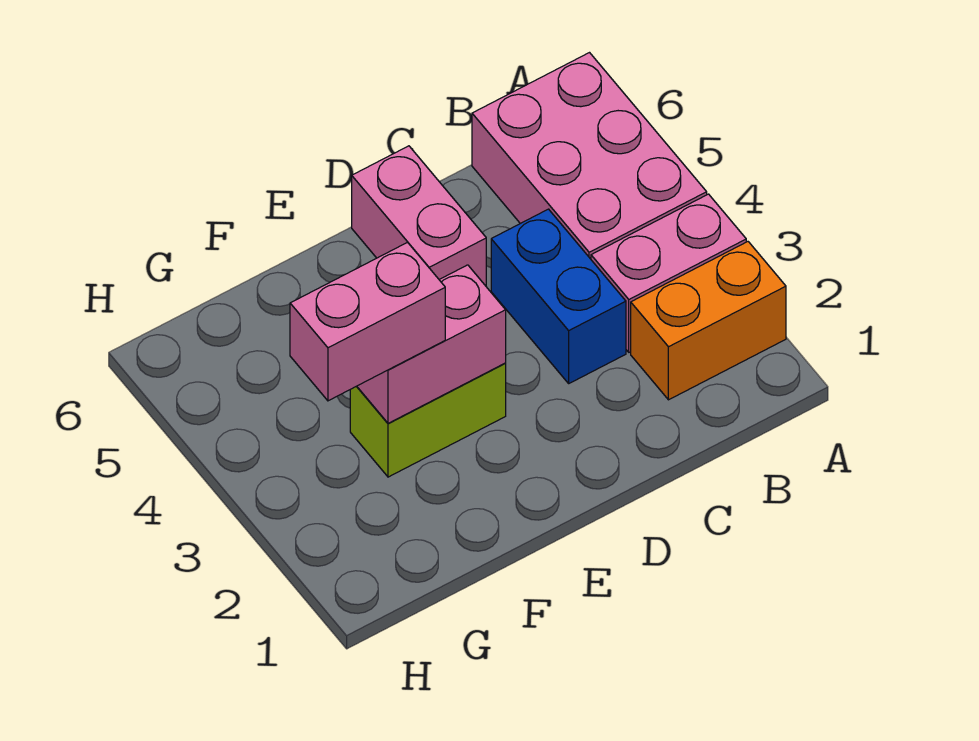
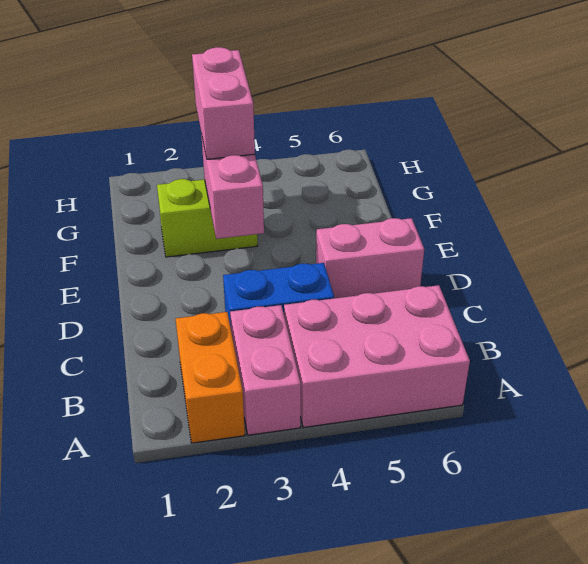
lime 1x2 brick [350,363,506,477] -> lime 1x2 brick turned to [157,179,258,257]

